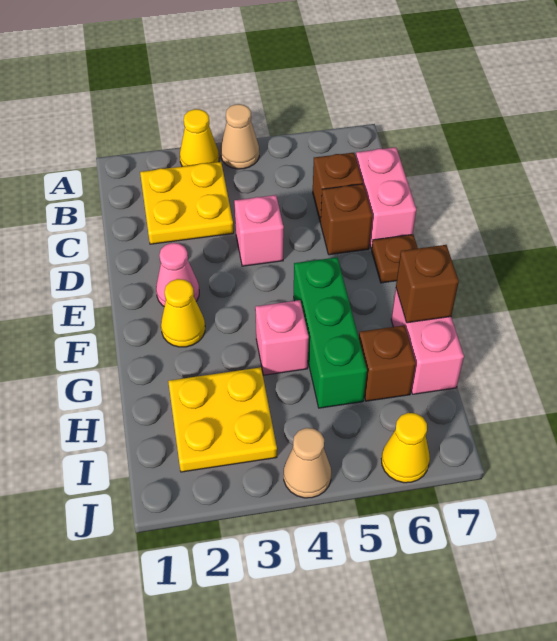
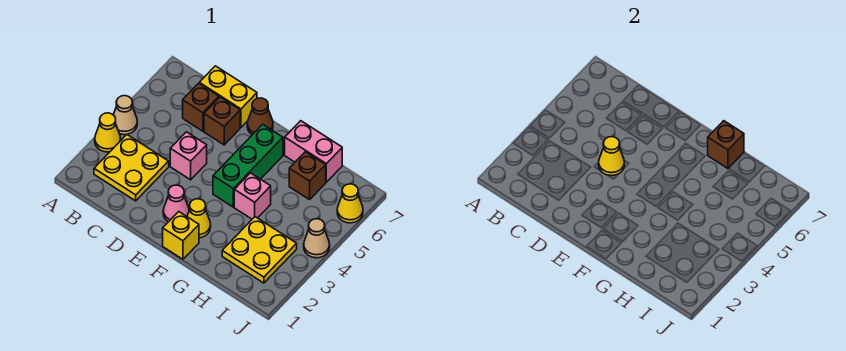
pink 1x2 brick [356,147,416,249] -> yellow 1x2 brick [199,66,257,127]
none -> yellow 1x1 cone [599,137,624,176]
brown 1x1 plate [372,235,418,283] -> brown 1x1 cone [247,98,273,135]
none -> yellow 1x1 brick [163,212,199,259]
green 1x3 brick [294,257,367,408] -> green 1x3 brick turned to [213,124,283,207]

